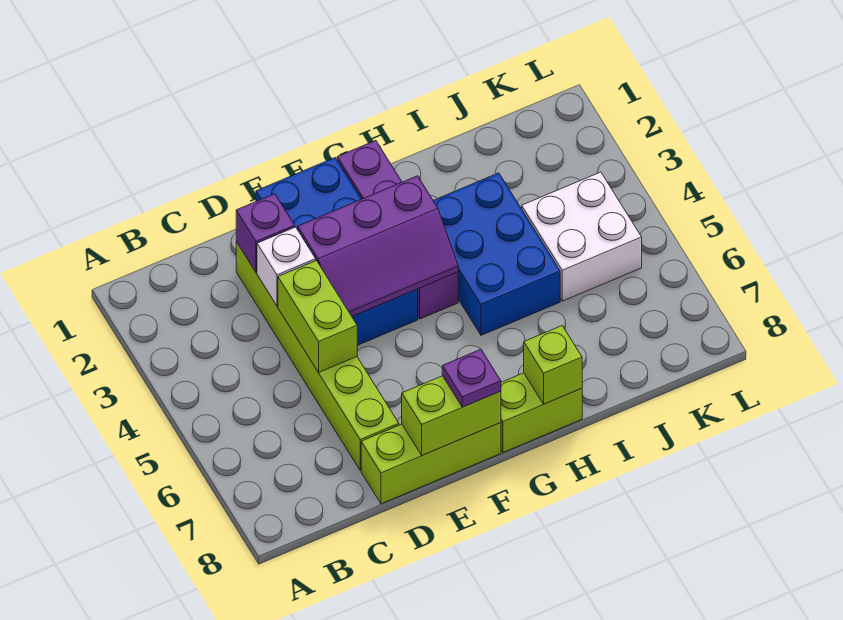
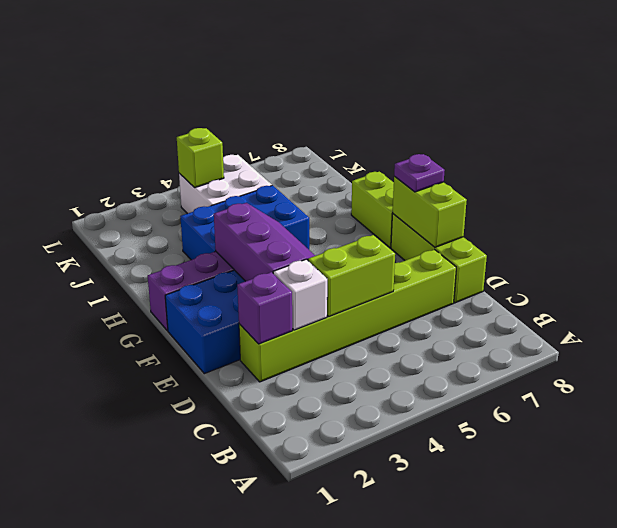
lime 1x1 brick [524,326,582,404] -> lime 1x1 brick moved to [177,128,224,188]

